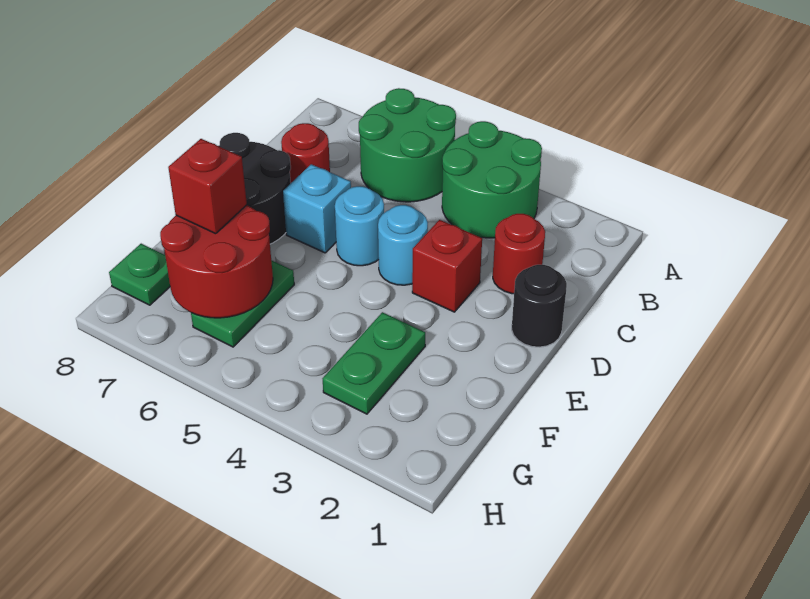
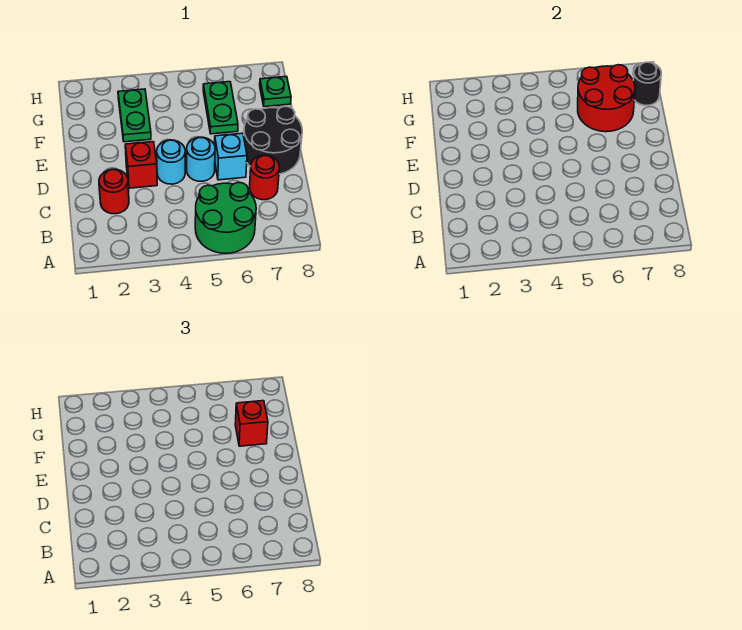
green 2x2 round brick [442,121,542,238] -> none
black 1x1 round brick [512,265,567,347] -> black 1x1 round brick moved to [633,62,661,105]

